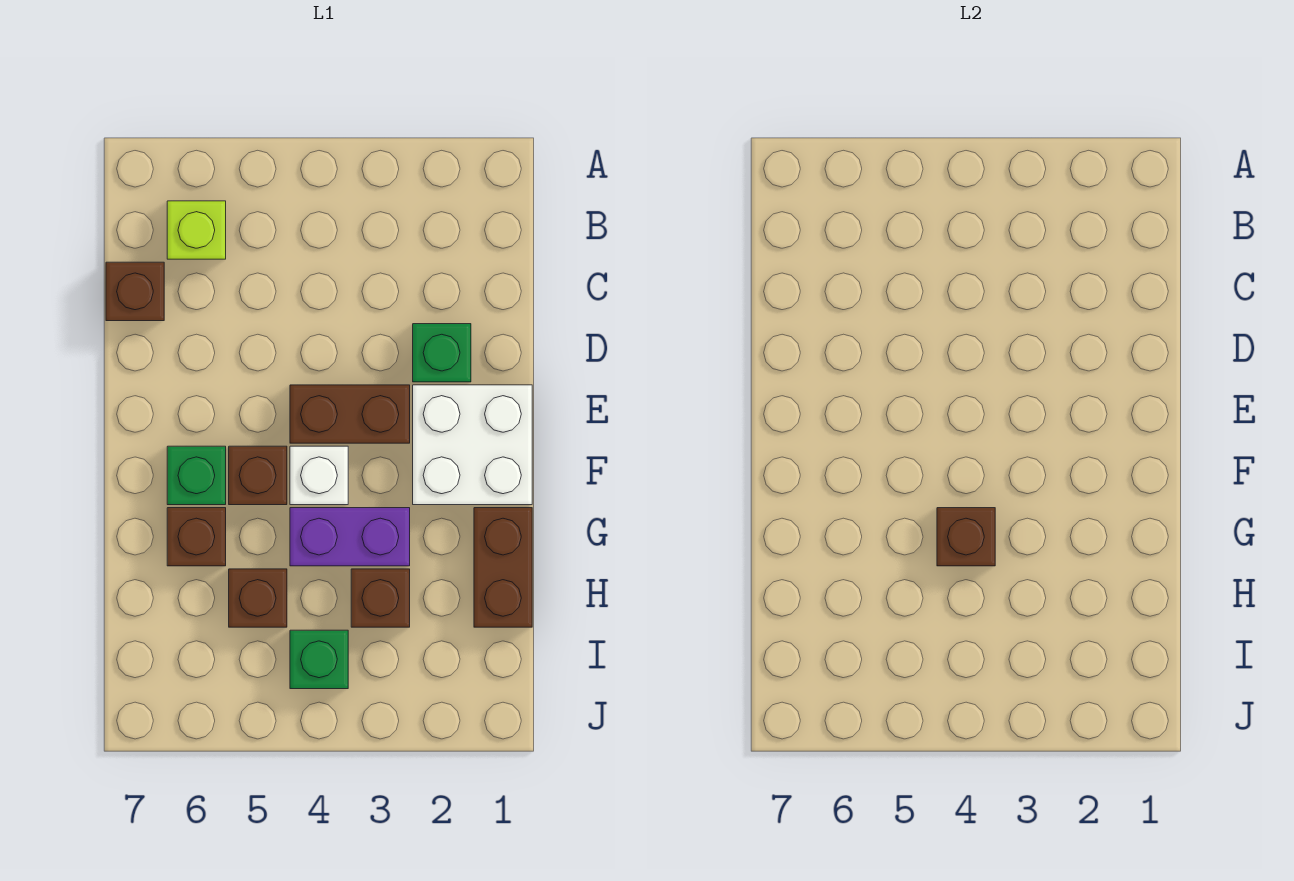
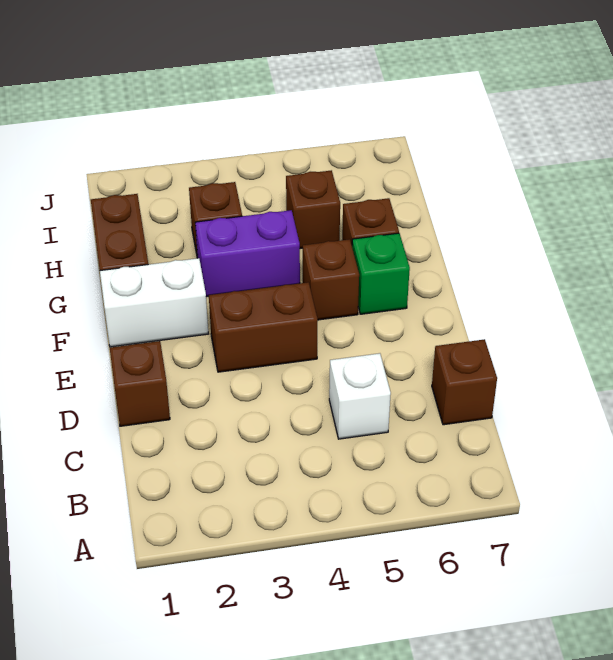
lime 1x1 brick [167,201,226,259] -> none
green 1x1 brick [413,324,471,382] -> none
white 2x2 brick [413,385,532,505] -> white 1x2 brick [100,258,208,347]
white 1x1 brick [290,446,348,505] -> white 1x1 brick moved to [329,353,391,439]
brown 1x1 brick [937,508,995,566] -> brown 1x1 brick moved to [110,341,170,426]
green 1x1 brick [290,630,348,689] -> none

